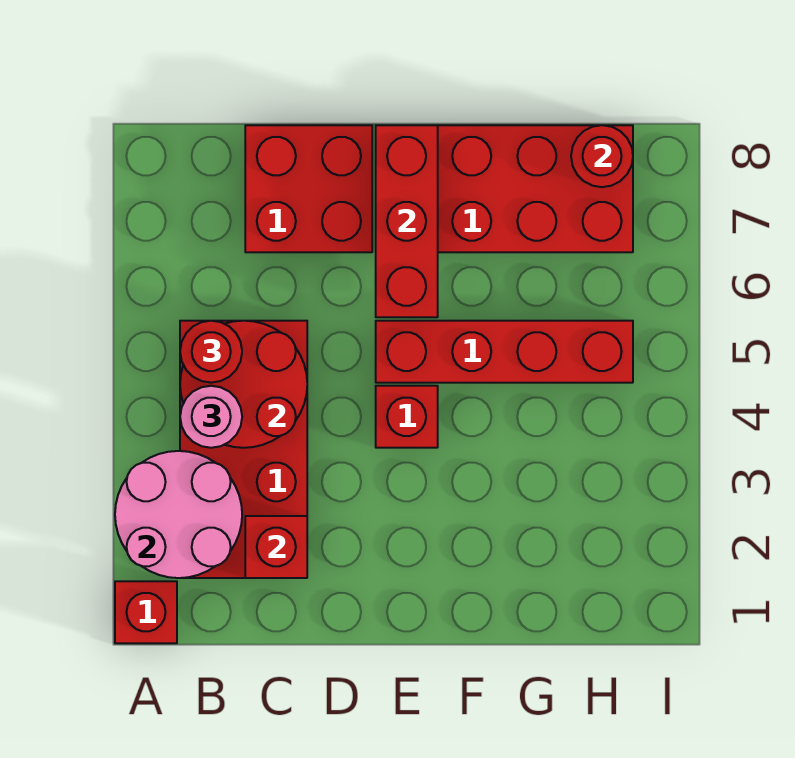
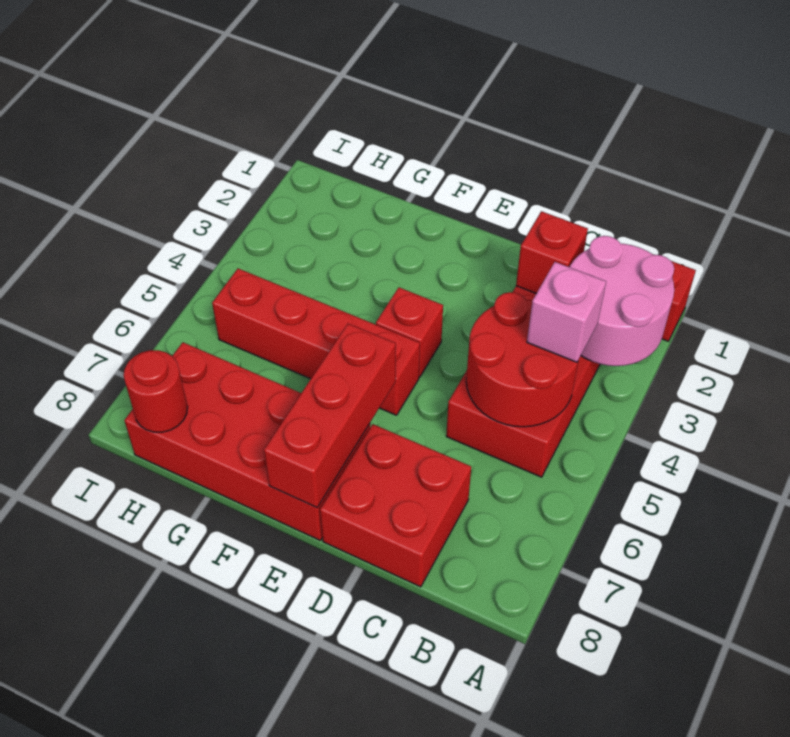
pink 1x1 round brick [180,386,242,448] -> pink 1x1 brick [527,262,606,362]
red 1x1 round brick [180,321,242,383] -> none

